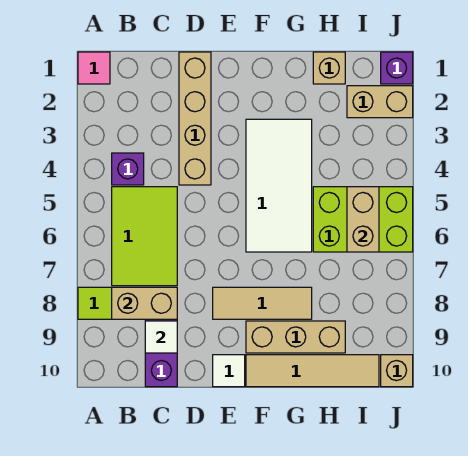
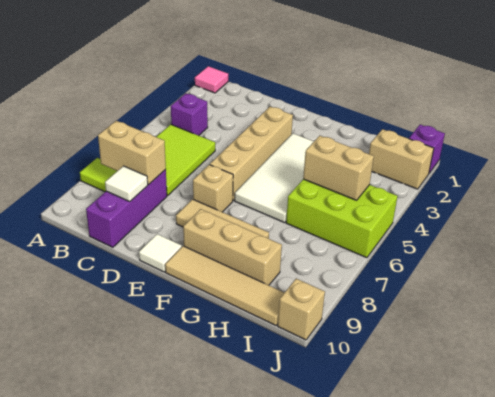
tan 1x4 brick [179,52,211,185] -> tan 1x4 brick moved to [210,106,293,200]
tan 1x1 brick [313,52,345,84] -> tan 1x1 brick moved to [193,165,233,212]
tan 1x2 brick [347,187,379,252] -> tan 1x2 brick turned to [303,136,374,200]

